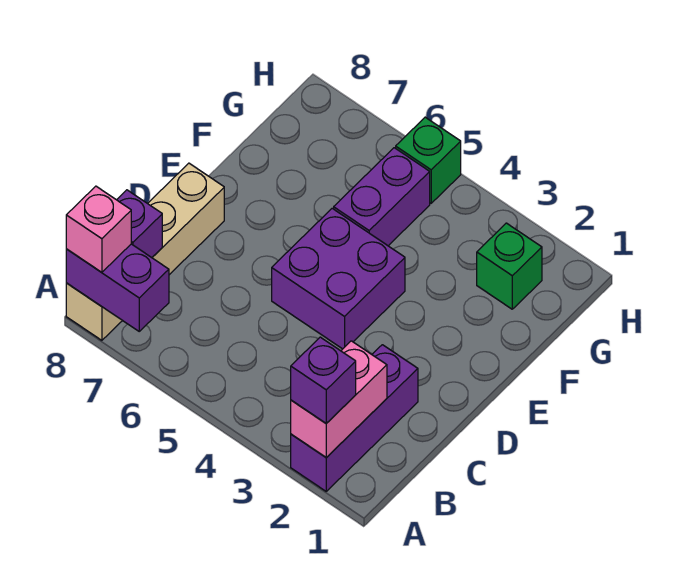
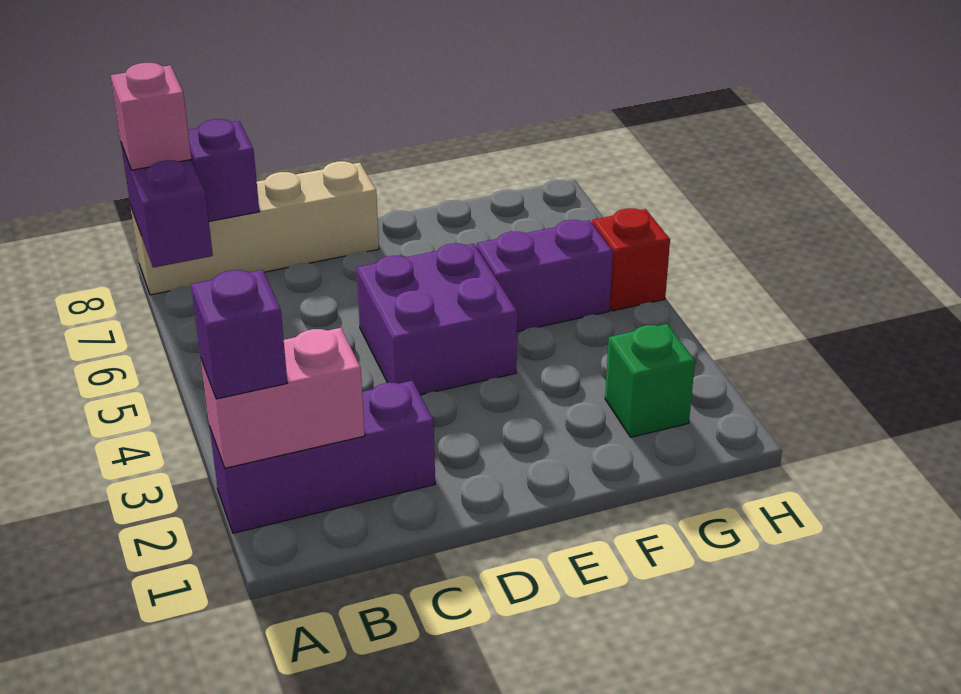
green 1x1 brick [396,117,461,203] -> red 1x1 brick [592,208,670,311]

